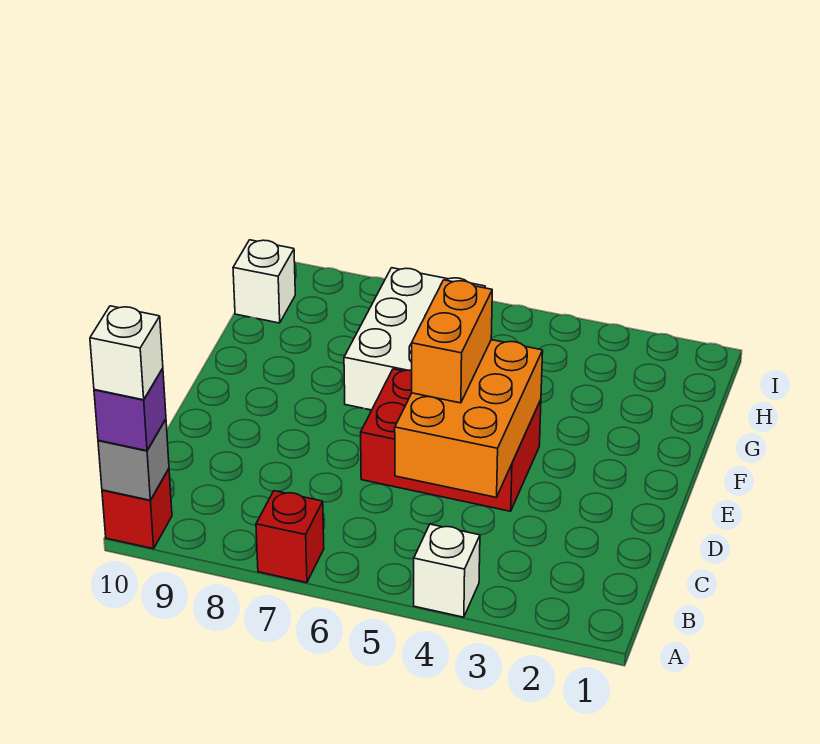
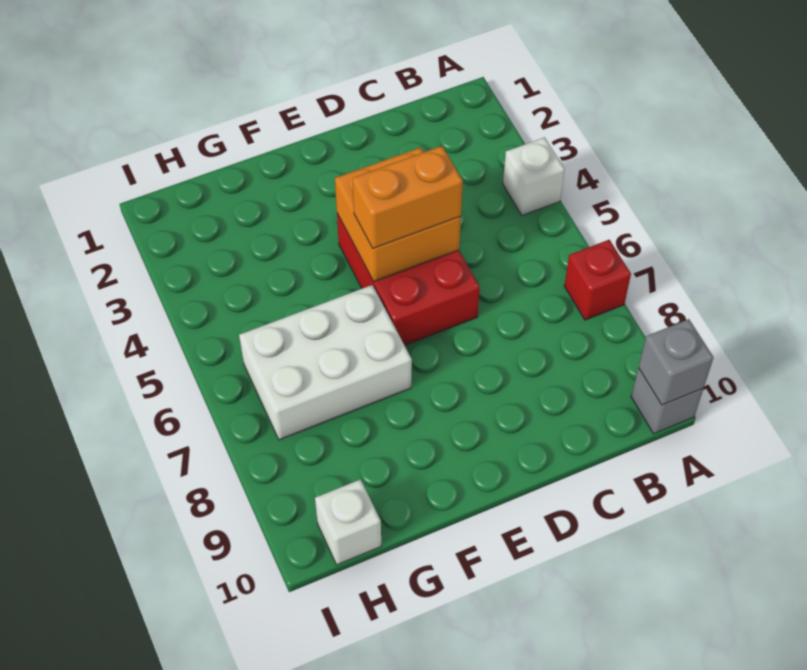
red 1x1 brick [102,469,172,549] -> grey 1x1 brick [631,368,704,434]
purple 1x1 brick [94,368,166,451] -> none
white 1x1 brick [90,306,163,400] -> none
orange 2x3 brick [395,340,543,497] -> orange 2x2 brick [335,147,461,282]

